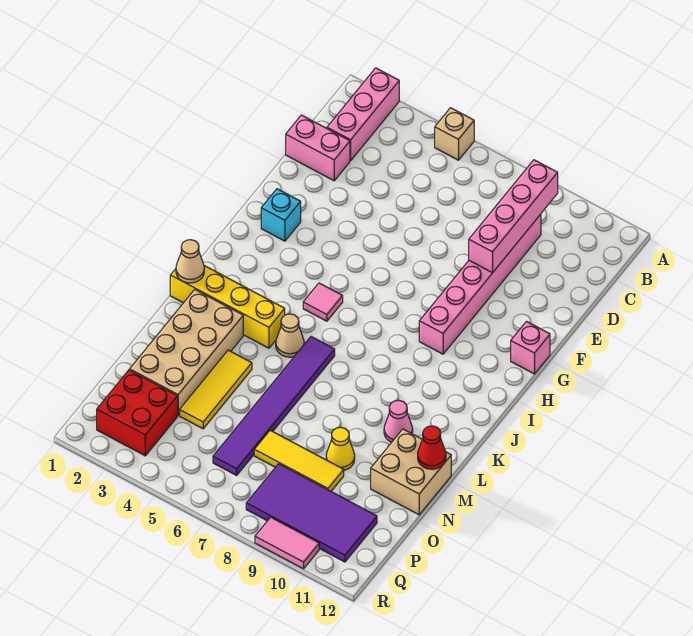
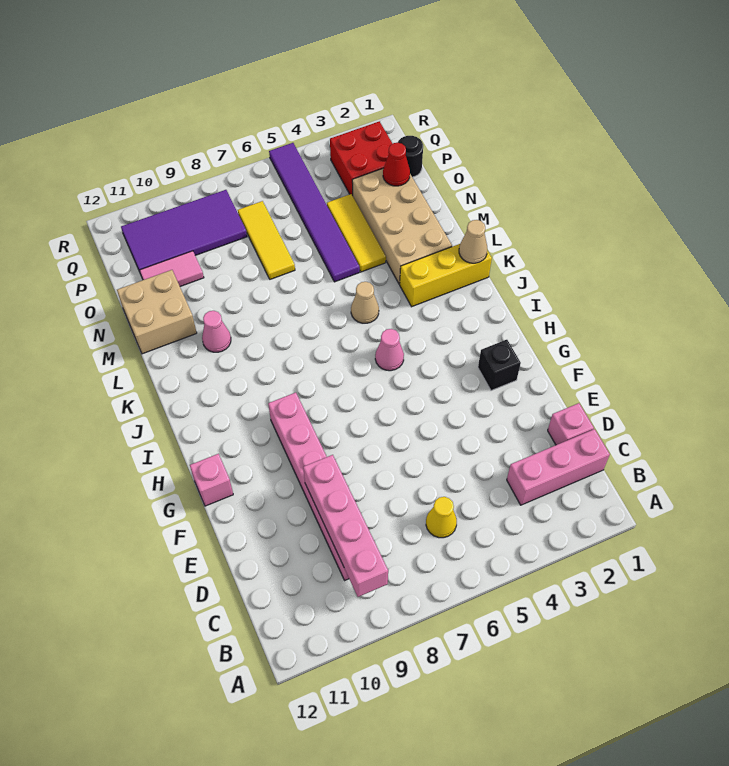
pink 1x3 brick [327,68,399,161] -> pink 1x3 brick turned to [507,429,610,505]
tan 1x1 brick [435,108,474,160] -> none
pink 1x2 brick [286,115,350,181] -> pink 1x1 brick [548,403,594,445]
cyan 1x1 brick [261,189,301,241] -> black 1x1 brick [478,340,521,391]
pink 1x1 tile [303,283,343,321] -> pink 1x1 cone [375,329,404,371]
yellow 1x4 brick [170,266,285,348] -> yellow 1x3 brick [400,244,492,307]
purple 1x6 tile [213,337,335,475] -> purple 1x6 tile moved to [269,143,360,282]
red 1x1 cone [418,426,446,469] -> red 1x1 cone moved to [383,143,410,186]
yellow 1x1 cone [326,427,355,470] -> yellow 1x1 cone moved to [426,497,457,538]
yellow 1x3 tile [254,430,344,491] -> yellow 1x3 tile turned to [238,201,295,279]
none -> black 1x1 round brick [398,136,423,177]
pink 1x2 tile [255,517,319,569] -> pink 1x2 tile moved to [140,251,204,286]

